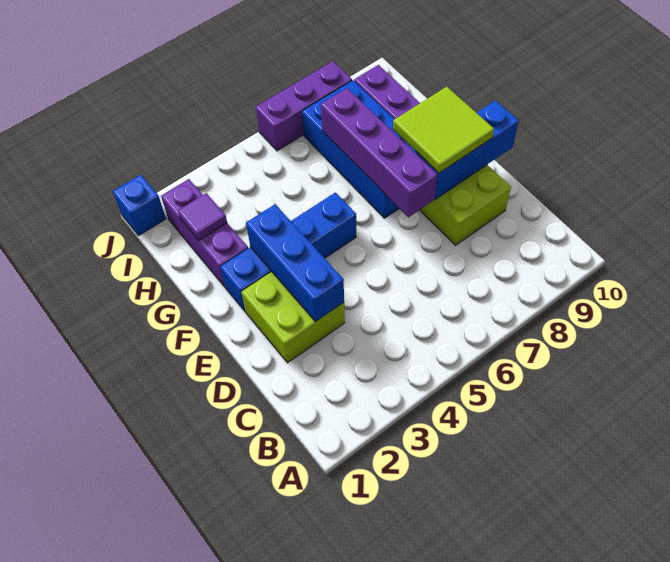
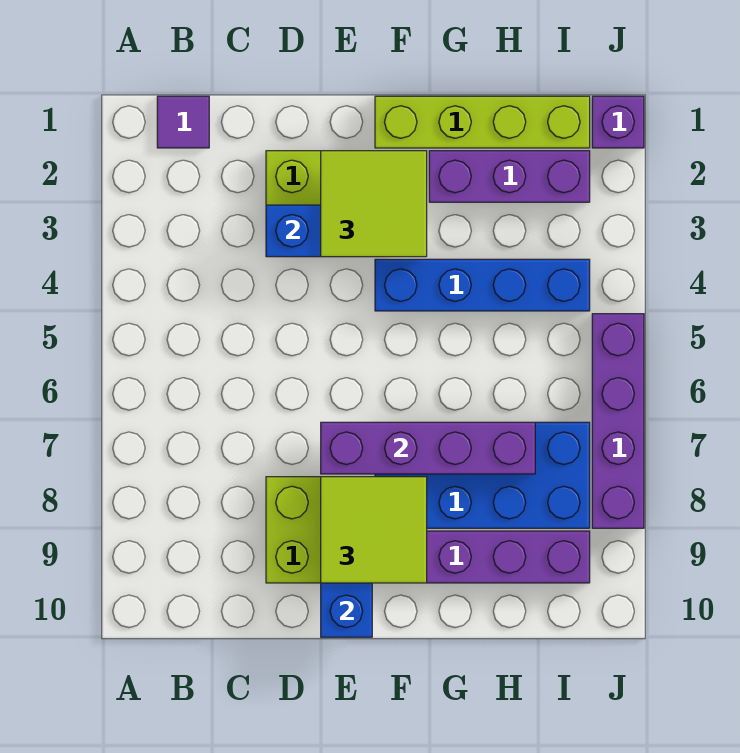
none -> lime 2x2 tile [321,151,427,257]
none -> lime 1x4 brick [375,96,590,148]
blue 1x4 brick [220,193,356,311] -> blue 1x4 brick turned to [375,259,590,311]
purple 1x1 tile [178,193,227,240] -> purple 1x1 tile moved to [157,96,209,148]
blue 1x1 brick [113,175,166,236] -> purple 1x1 brick [592,96,644,148]
purple 1x3 brick [256,61,352,151] -> purple 1x4 brick [592,314,644,528]

